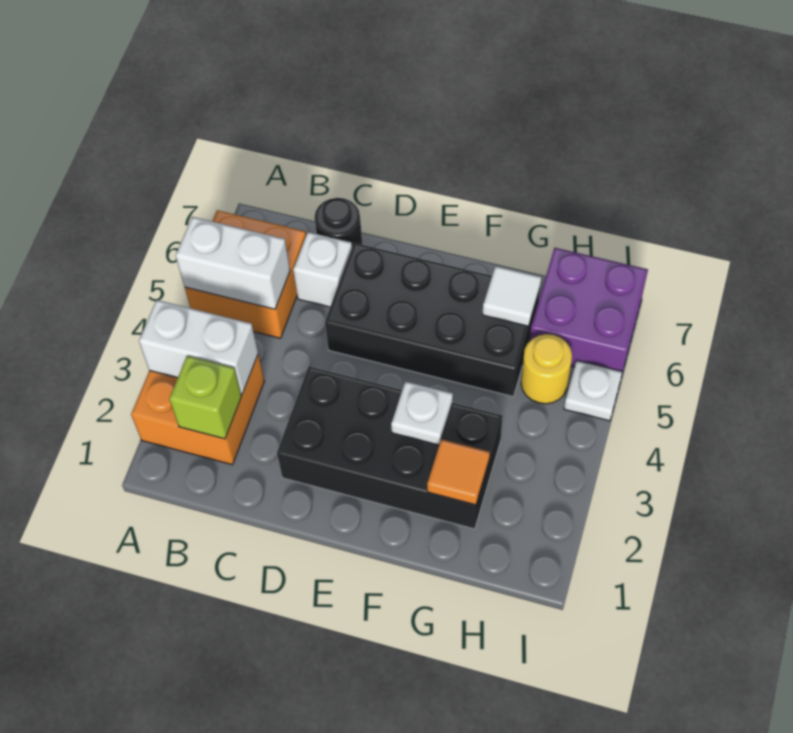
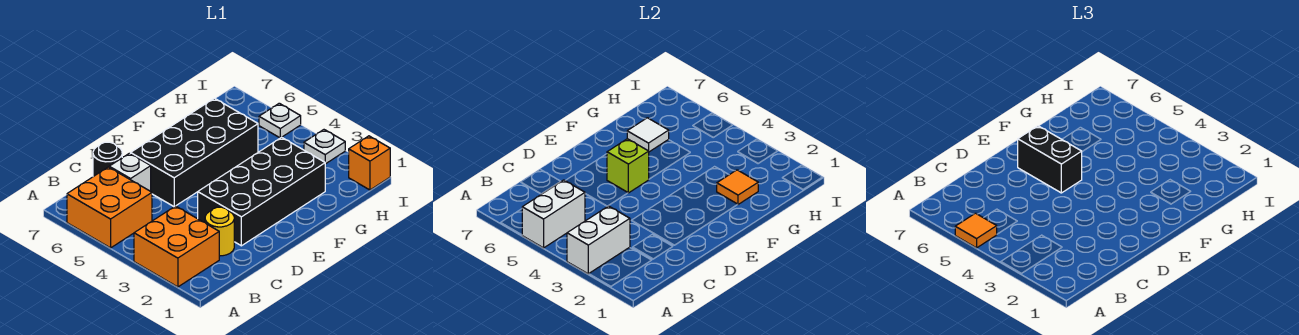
none -> orange 1x1 tile [955,213,997,248]
lime 1x1 brick [169,356,242,439] -> lime 1x1 brick moved to [607,139,649,193]
none -> black 1x2 brick [1018,126,1082,193]
white 1x1 plate [391,381,453,445] -> white 1x1 plate moved to [304,130,345,164]
yellow 1x1 round brick [521,334,572,404] -> yellow 1x1 round brick moved to [205,207,234,256]
purple 2x2 brick [530,248,648,372] -> none
none -> orange 1x1 brick [349,136,390,190]

